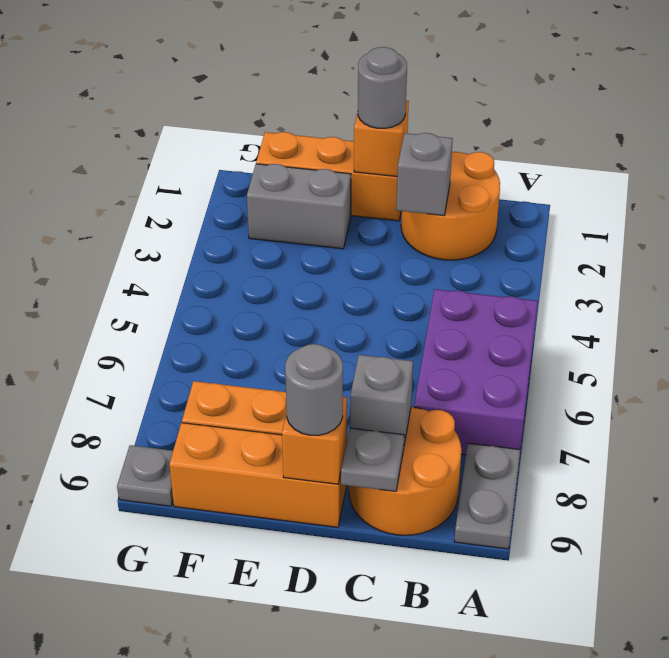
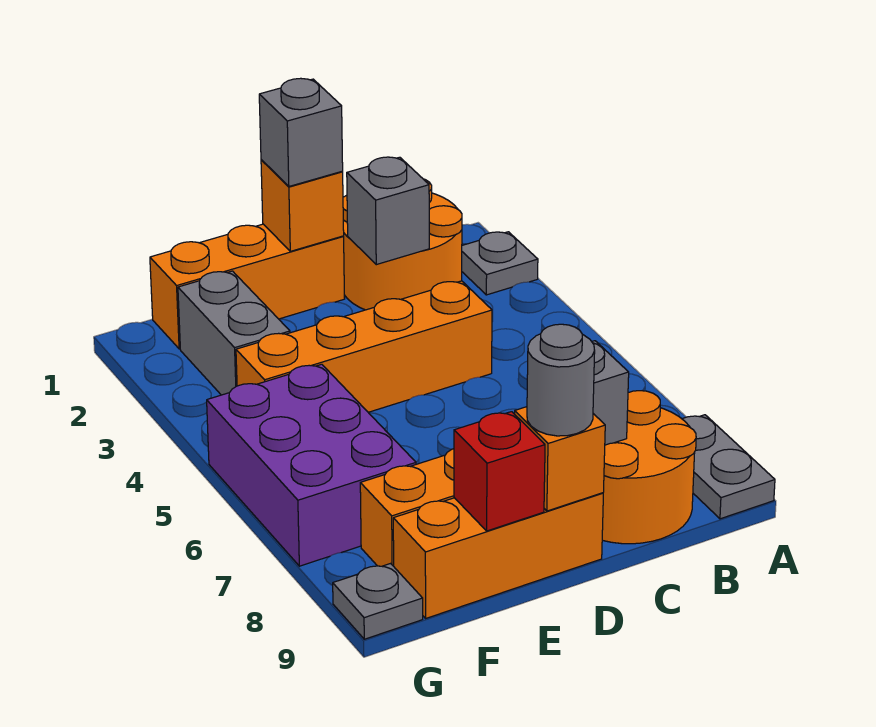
purple 2x3 brick [414,289,538,455] -> purple 2x3 brick moved to [207,364,416,566]
none -> orange 1x4 brick [236,281,492,412]
grey 1x1 plate [341,428,404,491] -> grey 1x1 plate moved to [462,232,538,295]
grey 1x1 round brick [358,47,407,128] -> grey 1x1 brick [259,78,343,186]
grey 1x2 brick [247,164,351,249] -> grey 1x2 brick turned to [178,271,290,395]
none -> red 1x1 brick [454,412,545,531]

